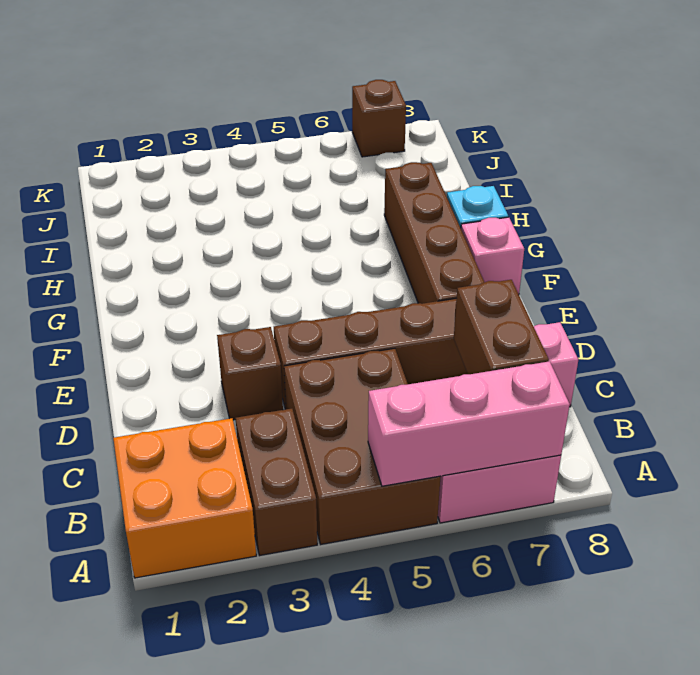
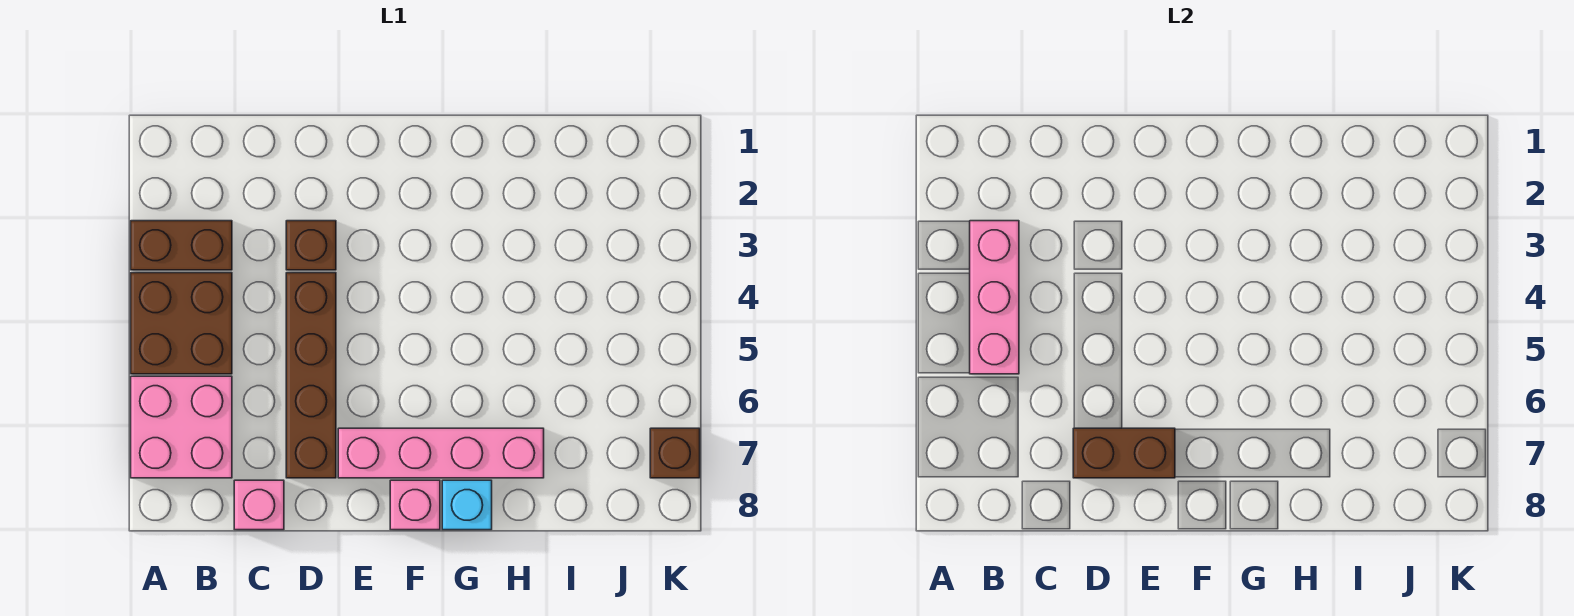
orange 2x2 brick [113,418,256,578] -> none
brown 2x3 brick [284,348,440,544] -> brown 2x2 brick [131,273,232,374]
pink 1x3 brick [368,361,570,486] -> pink 1x3 brick moved to [970,221,1019,374]
brown 1x2 brick [454,280,549,374] -> brown 1x2 brick moved to [1073,428,1175,478]
brown 1x4 brick [384,162,484,304] -> pink 1x4 brick [338,428,544,478]

